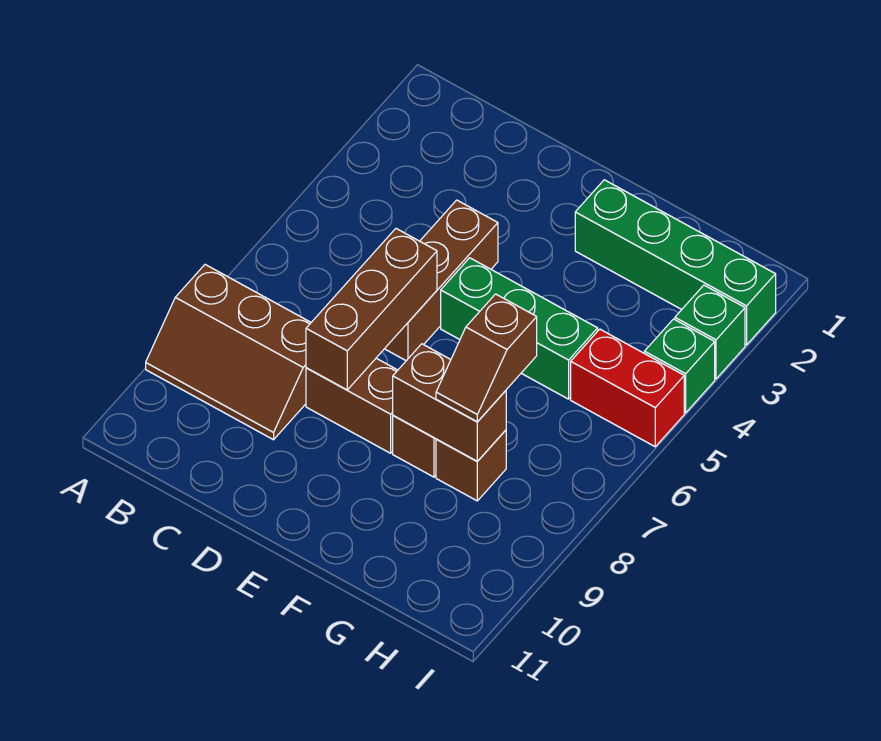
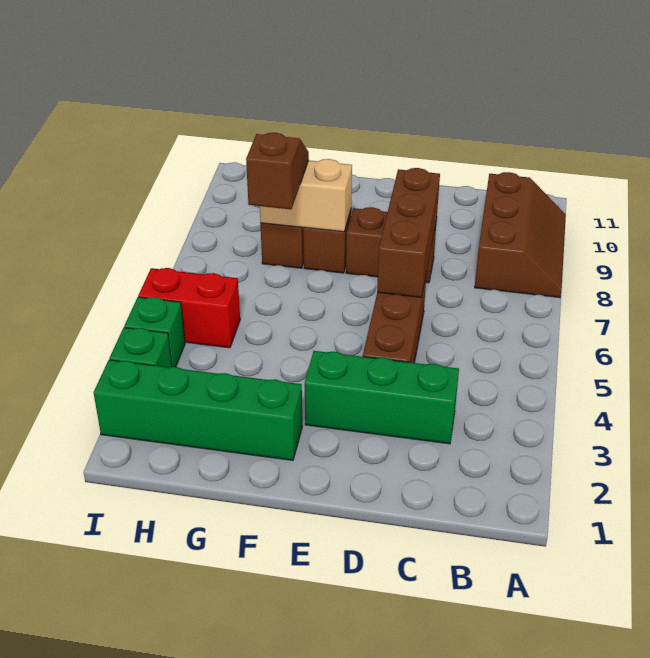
brown 2x3 slope [146,265,311,440] -> brown 2x3 slope turned to [475,172,566,297]
green 1x3 brick [441,258,598,399] -> green 1x3 brick moved to [305,351,459,444]
brown 1x2 brick [393,344,506,461] -> tan 1x2 brick [260,159,352,232]

